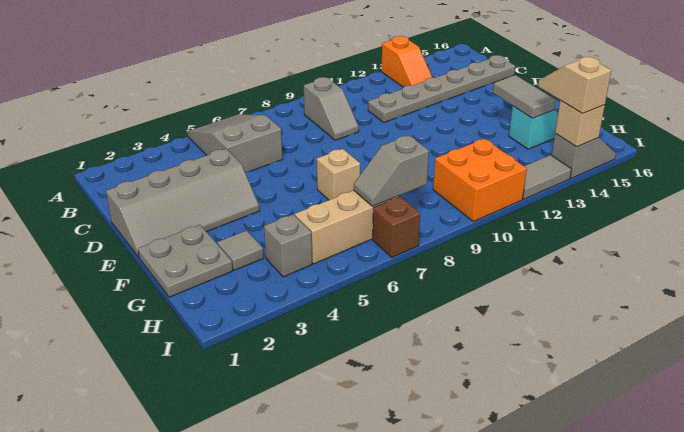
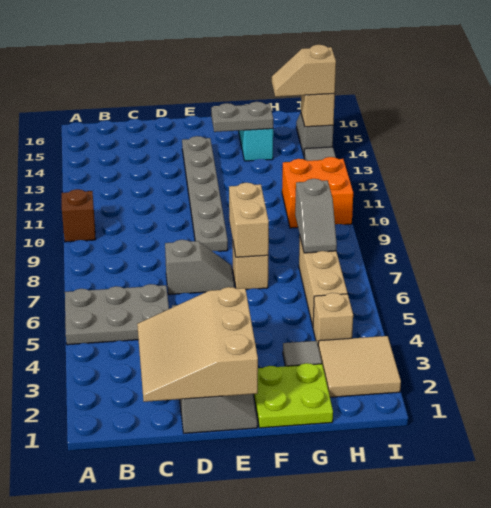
grey 2x3 slope [187,114,283,172] -> grey 2x3 plate [65,284,169,345]
orange 1x2 slope [381,36,432,87] -> none
grey 1x2 slope [304,77,359,140] -> grey 1x2 slope moved to [165,240,234,295]
none -> tan 3x3 slope [137,287,258,402]
grey 1x6 plate [368,55,515,122] -> grey 1x6 plate moved to [182,136,228,251]
grey 2x2 plate [138,225,233,297] -> lime 2x2 plate [254,363,333,428]
none -> tan 1x2 brick [229,183,269,257]
grey 1x2 tile [493,75,556,118] -> grey 1x2 plate [211,102,273,132]
none -> tan 2x2 tile [318,336,401,397]
grey 1x1 brick [264,214,312,277] -> tan 1x1 brick [313,293,353,343]
brown 1x1 brick [373,197,420,257] -> brown 1x1 brick moved to [62,189,96,242]

